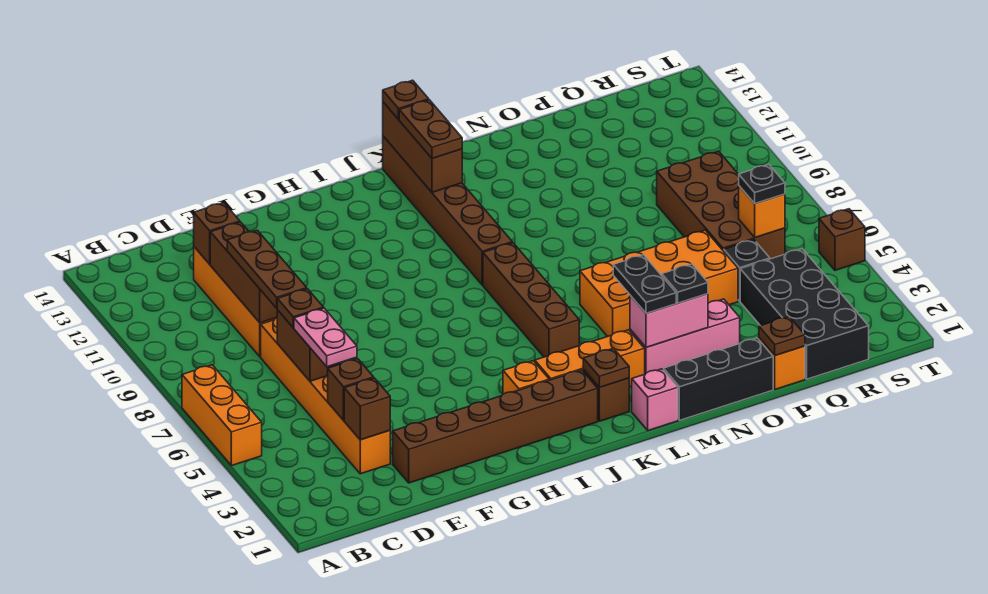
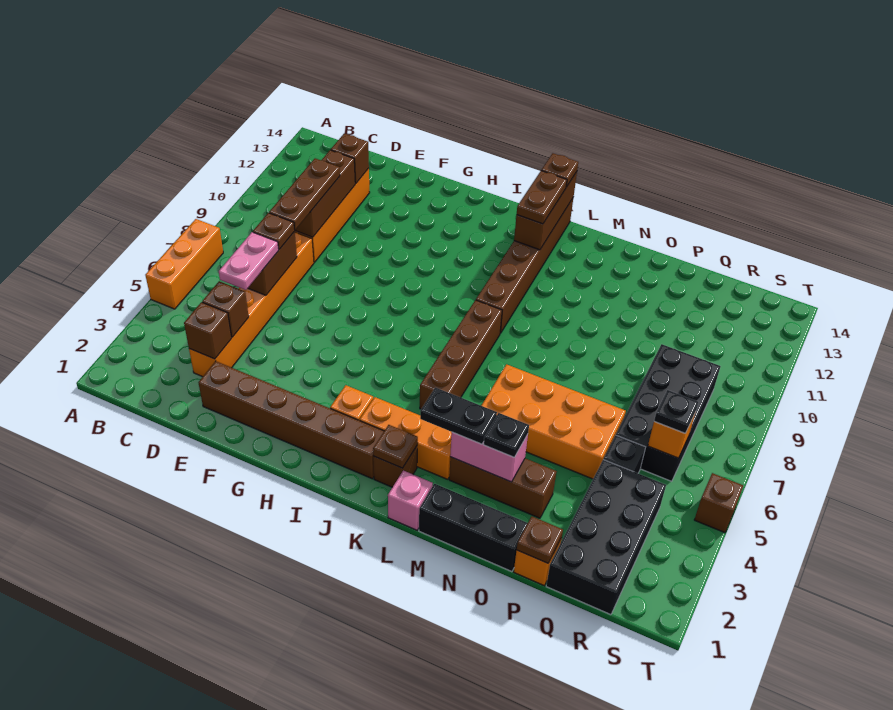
pink 1x3 brick [630,299,740,374] -> brown 1x3 brick [449,457,557,518]
black 1x2 plate [613,255,676,313] -> black 1x2 plate turned to [420,388,497,444]
brown 2x4 brick [657,151,785,259] -> black 2x4 brick [616,344,720,481]

